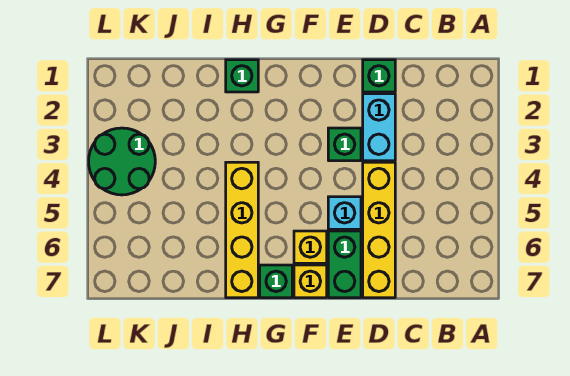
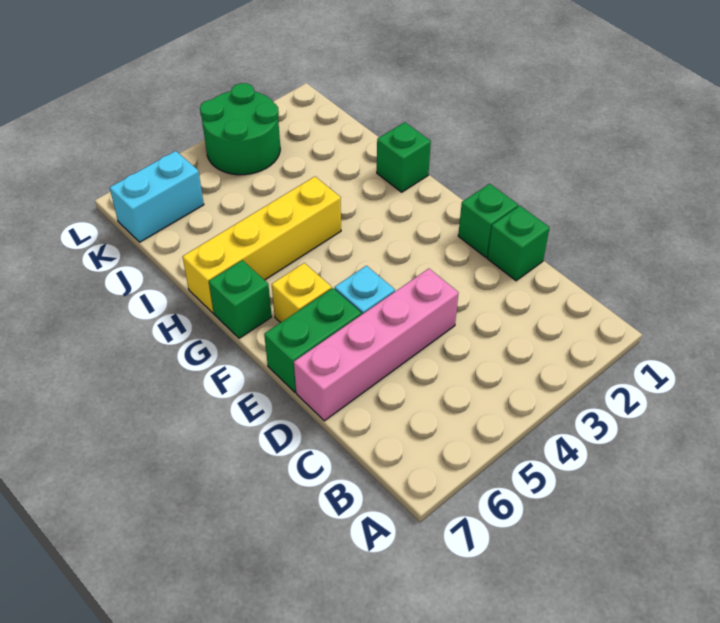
cyan 1x2 brick [363,94,395,161] -> cyan 1x2 brick moved to [110,151,204,242]
yellow 1x4 brick [363,162,395,298] -> pink 1x4 brick [294,269,459,421]
green 1x1 brick [328,128,361,161] -> green 1x1 brick moved to [458,184,518,257]
yellow 1x1 brick [294,265,327,298] -> none

